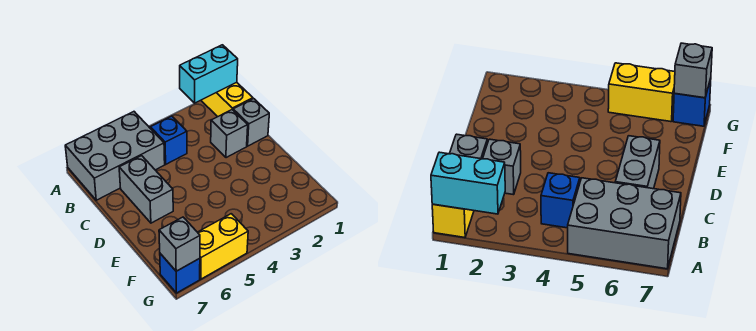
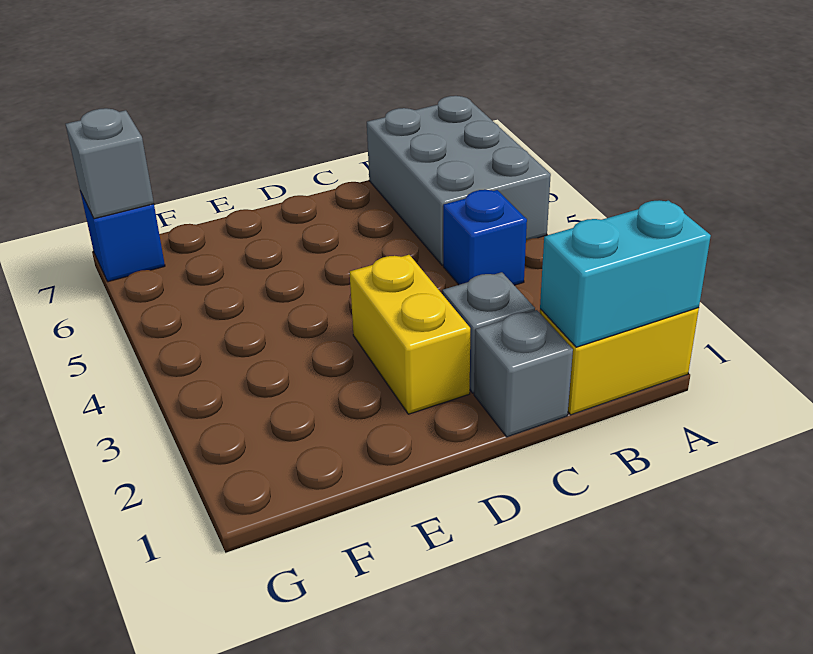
cyan 1x2 brick [180,45,238,103] -> cyan 1x2 brick turned to [540,200,711,347]
grey 1x2 brick [119,156,173,223] -> none
yellow 1x2 brick [198,214,248,279] -> yellow 1x2 brick moved to [350,255,470,414]

